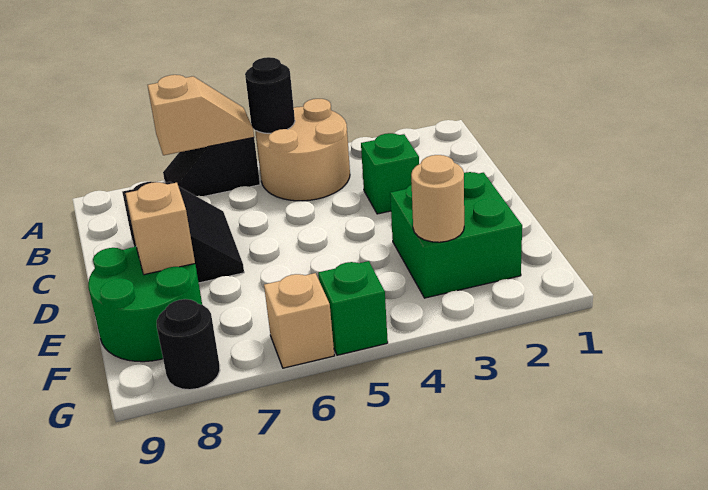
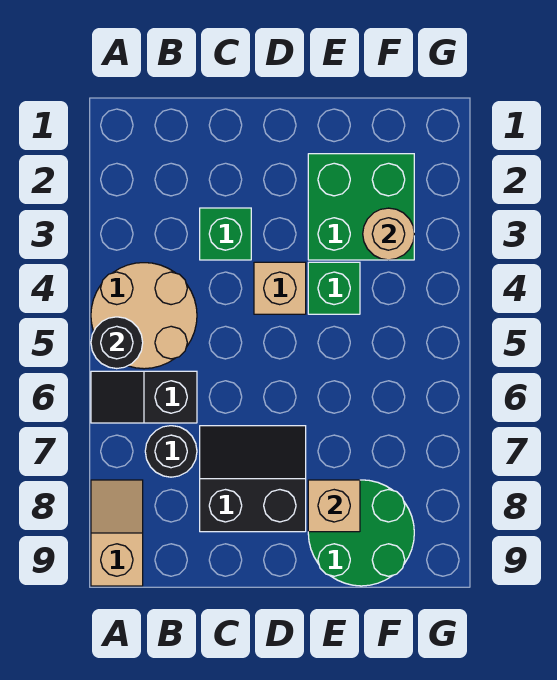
black 1x2 slope [163,138,260,196] -> black 1x2 slope turned to [91,371,197,423]
tan 1x2 slope [148,75,254,155] -> tan 1x2 slope moved to [91,480,143,586]
green 1x1 brick [318,261,388,355] -> green 1x1 brick moved to [308,262,360,314]
tan 1x1 brick [264,273,334,368] -> tan 1x1 brick moved to [254,262,306,314]
black 1x1 round brick [157,299,220,390] -> black 1x1 round brick moved to [145,426,197,477]

